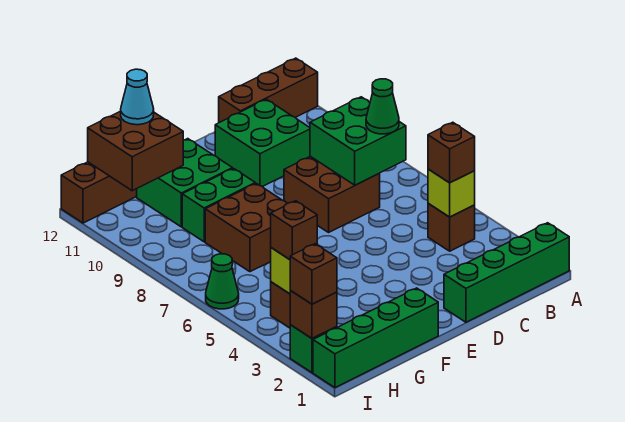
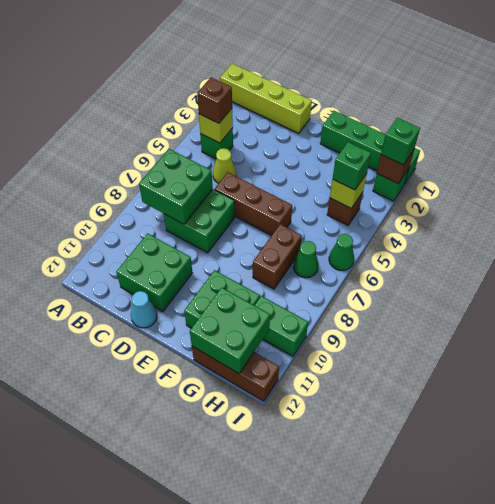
green 1x4 brick [444,223,569,322] -> lime 1x4 brick [220,64,312,134]
brown 1x3 brick [219,58,318,123] -> brown 1x3 brick moved to [215,172,292,235]
brown 1x1 brick [428,203,475,251] -> green 1x1 brick [200,128,233,159]
green 1x1 cone [366,79,399,134] -> green 1x1 cone moved to [293,241,319,278]
none -> lime 1x1 cone [213,148,236,183]
brown 2x2 brick [284,156,380,232] -> green 2x2 brick [164,189,235,253]
brown 2x2 brick [205,183,287,272] -> brown 1x2 brick [253,224,302,289]
green 1x2 brick [182,169,255,242] -> green 1x2 brick moved to [254,296,308,356]
brown 2x2 brick [88,111,183,191] -> green 2x2 brick [190,288,270,374]
cyan 1x1 cone [121,69,154,125] -> cyan 1x1 cone moved to [131,291,157,328]
brown 1x1 brick [271,201,317,259] -> green 1x1 brick [333,142,371,190]
brown 1x1 brick [290,244,337,304] -> green 1x1 brick [381,118,420,165]

